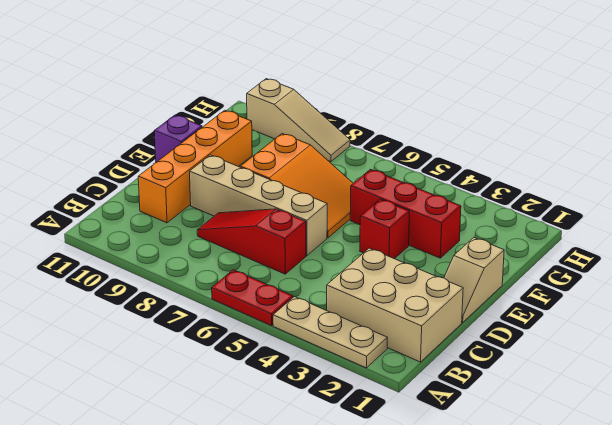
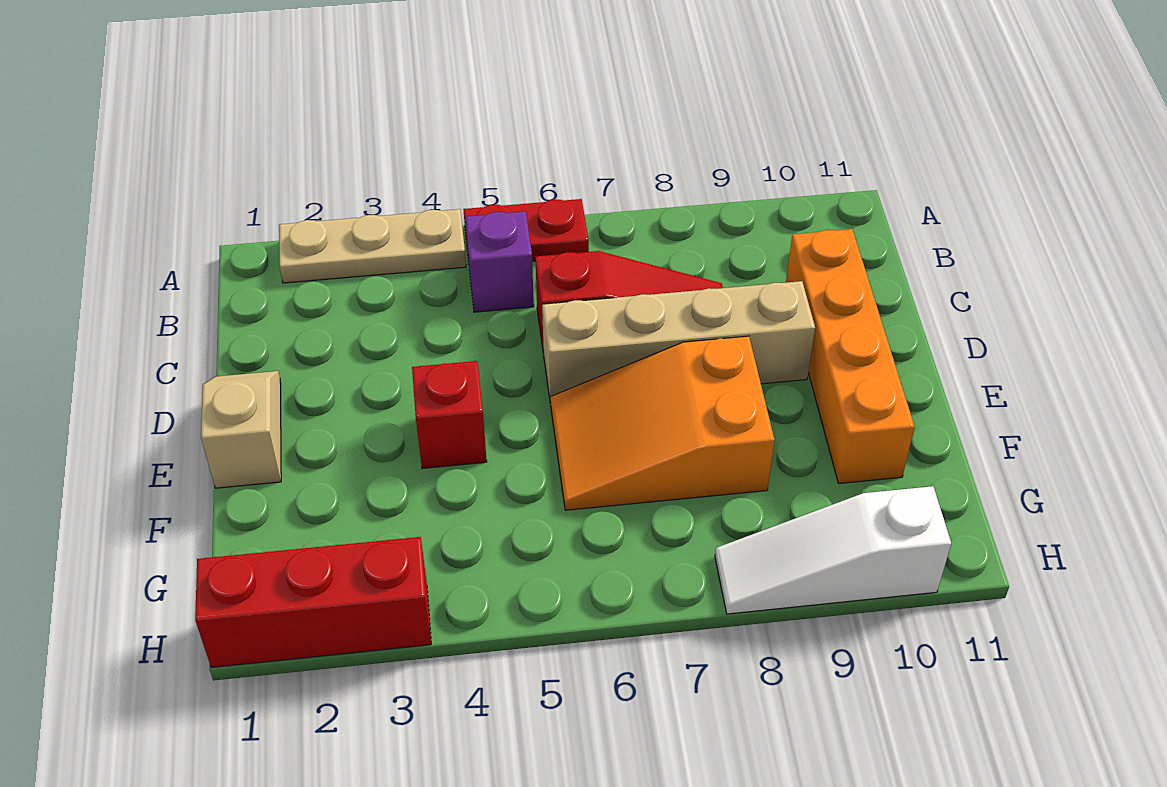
tan 2x3 brick [327,248,463,362] -> none
purple 1x1 brick [154,115,202,162] -> purple 1x1 brick moved to [465,211,534,312]
red 1x3 brick [350,169,461,258] -> red 1x3 brick moved to [195,537,431,667]
tan 1x3 slope [247,79,350,162] -> white 1x3 slope [715,486,951,614]

